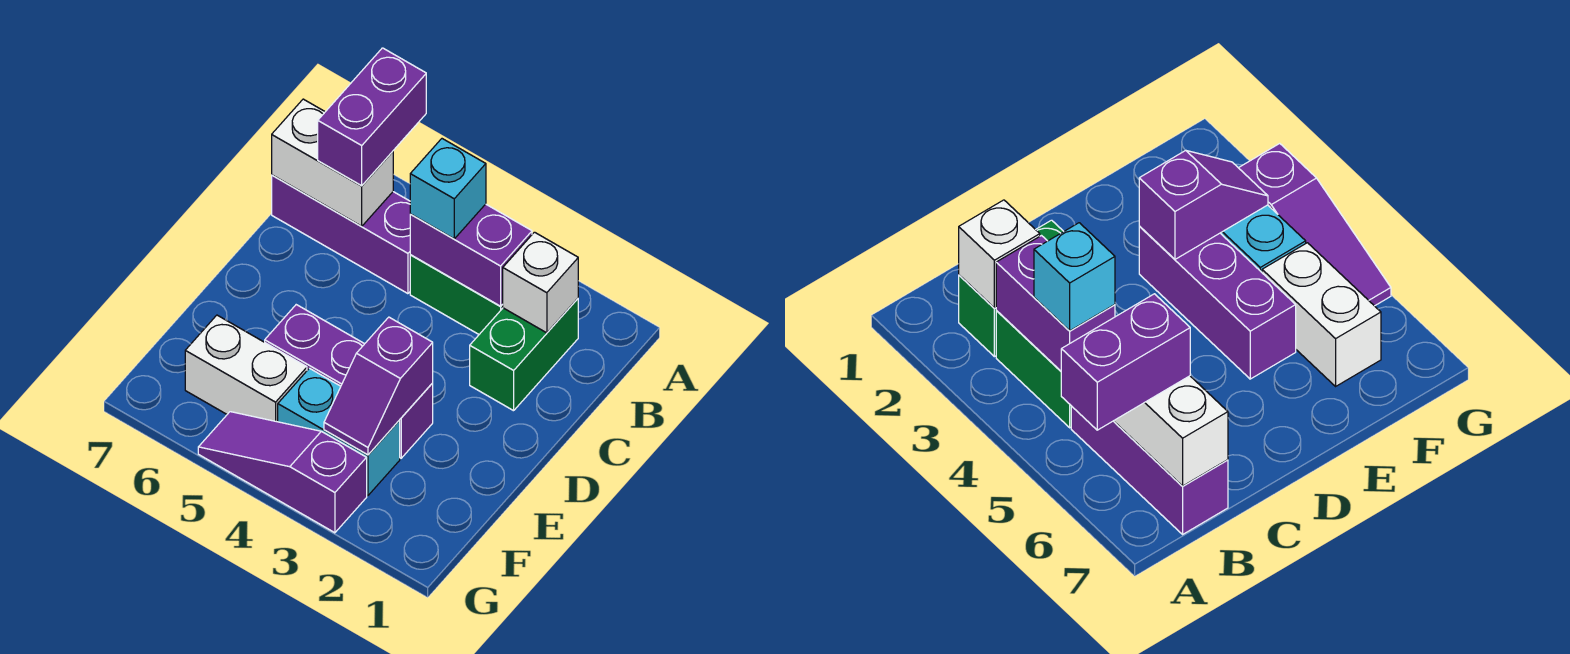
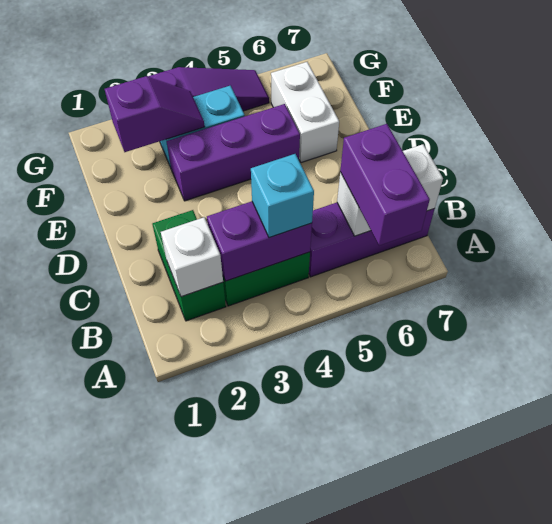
purple 1x2 slope [324,317,433,455] -> purple 1x2 slope turned to [105,76,205,152]
white 1x2 brick [185,315,307,422] -> white 1x2 brick turned to [271,62,339,163]

